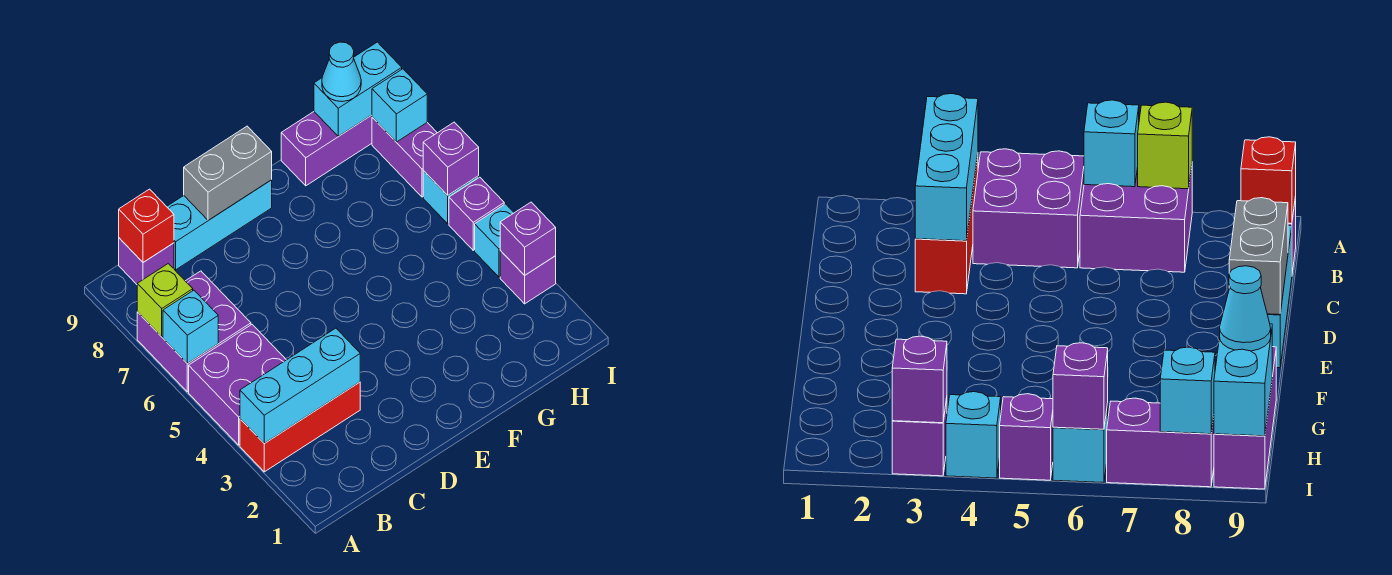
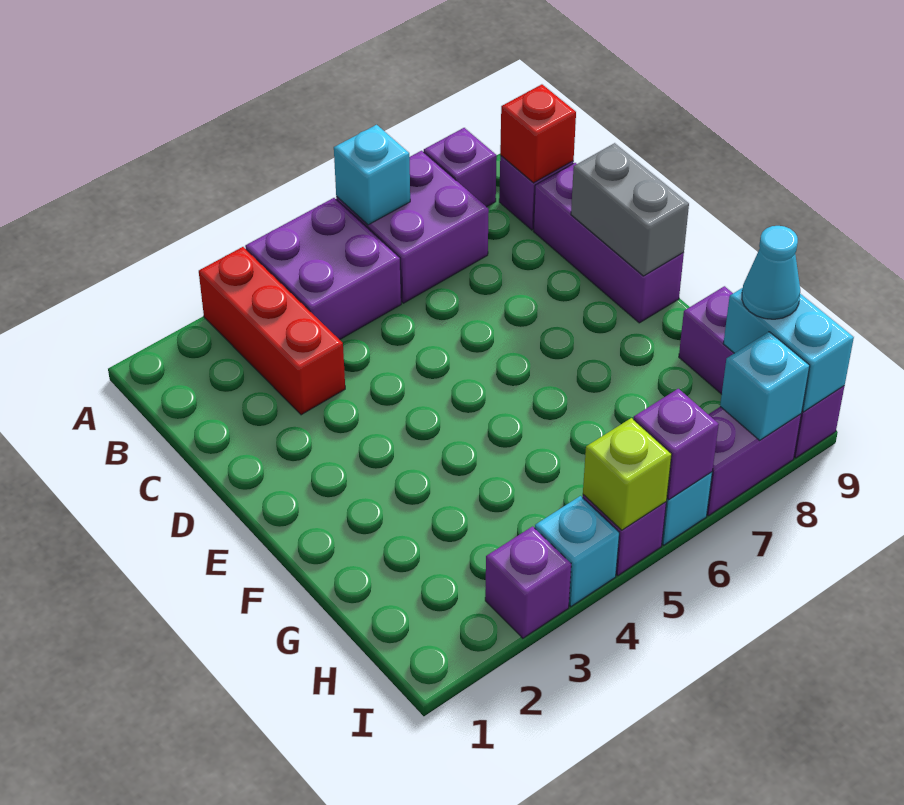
cyan 1x3 brick [240,328,360,443] -> none
lime 1x1 brick [137,264,193,337] -> lime 1x1 brick moved to [583,418,672,530]
cyan 1x3 brick [167,180,272,270] -> purple 1x3 brick [533,163,684,323]
purple 1x1 brick [500,202,556,275] -> purple 1x1 brick moved to [424,128,497,207]

